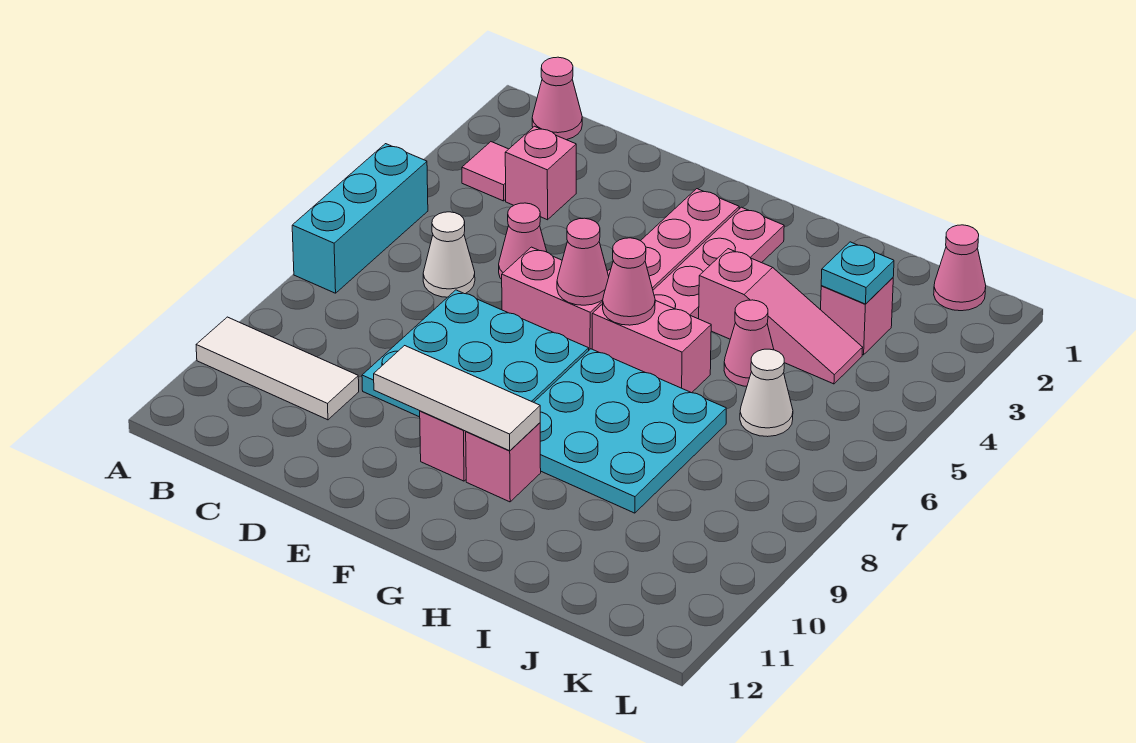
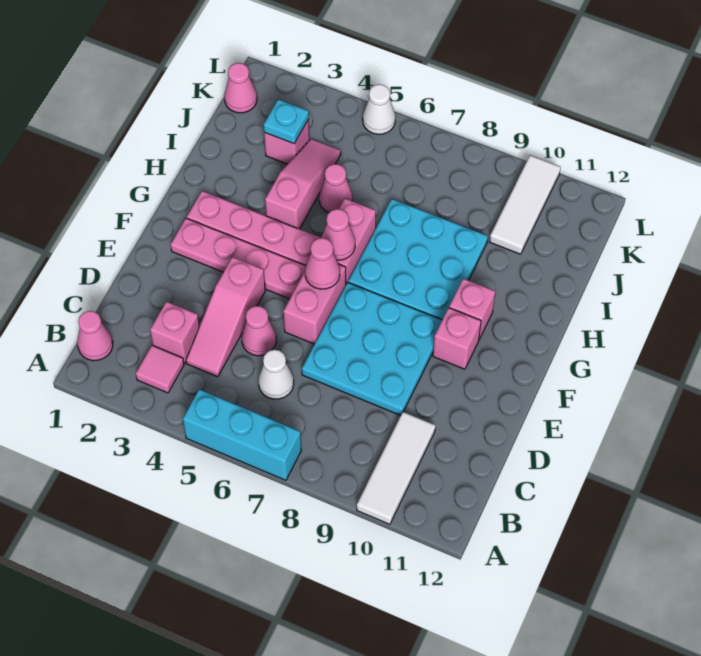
none -> pink 1x3 slope [186,257,265,377]
white 1x3 tile [374,346,540,451] -> white 1x3 tile moved to [489,155,561,254]
white 1x1 cone [740,349,793,437] -> white 1x1 cone moved to [363,84,395,134]

